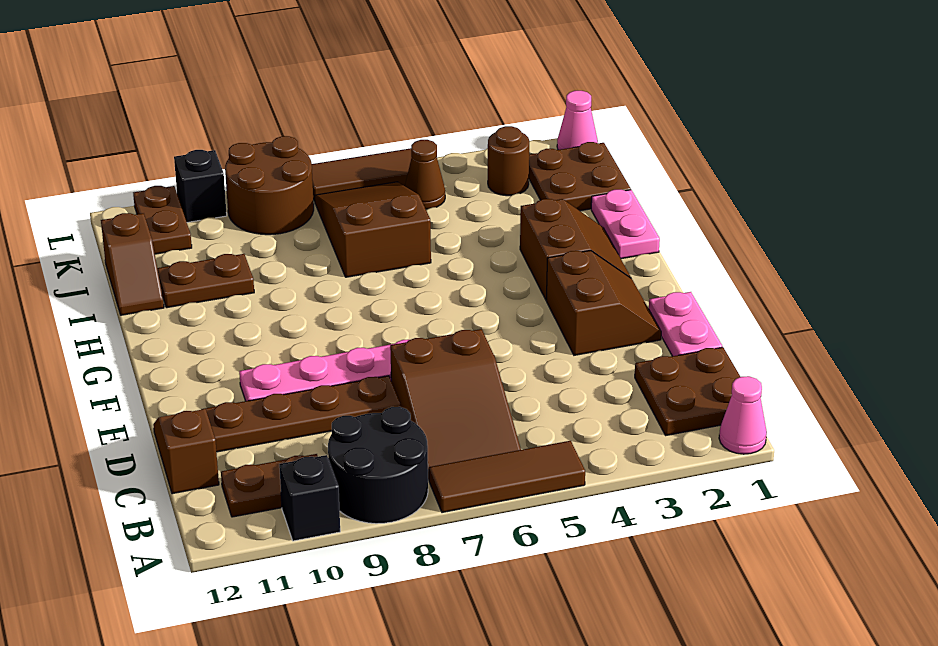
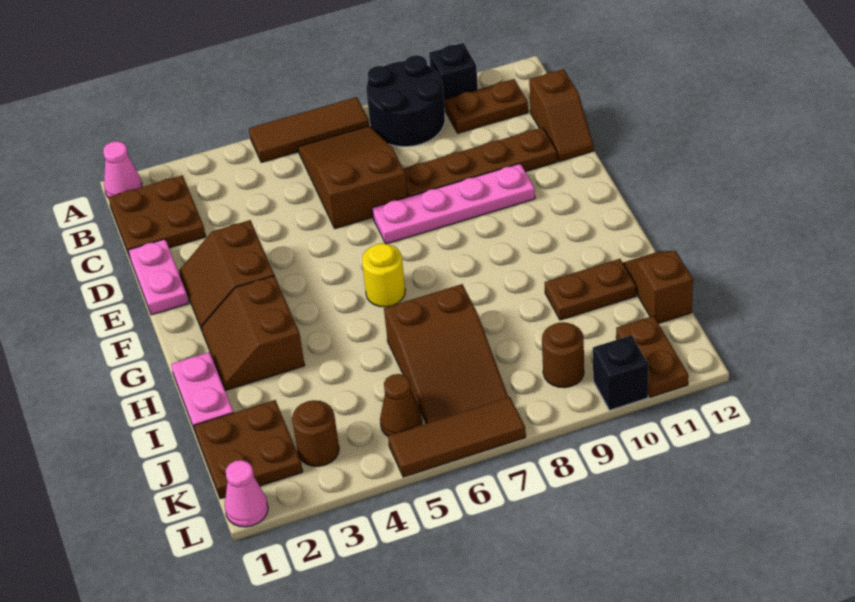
none -> yellow 1x1 round brick [362,243,405,307]
brown 2x2 round brick [225,136,314,235] -> brown 1x1 round brick [542,322,584,388]

